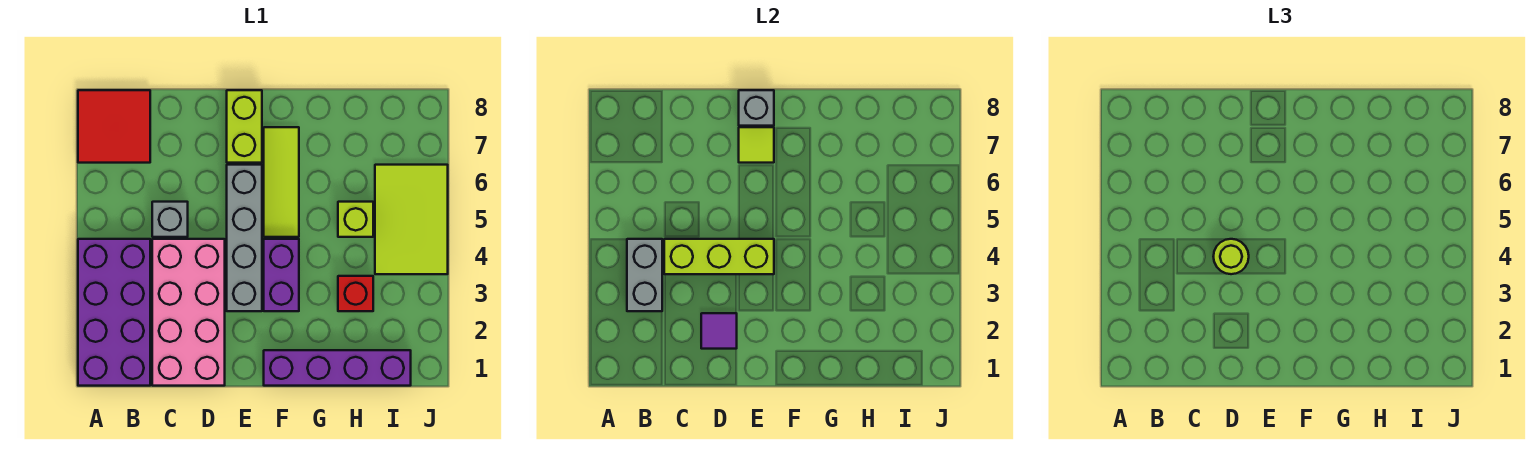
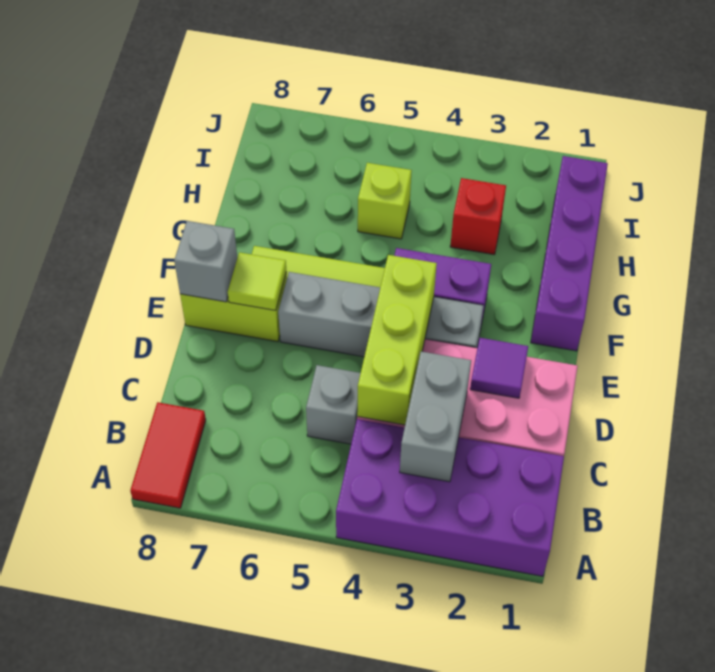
red 2x2 tile [78,90,150,163] -> red 1x2 tile [130,402,206,508]
grey 1x2 brick [627,239,662,311] -> grey 1x2 brick turned to [400,351,471,482]
lime 1x1 round brick [1213,239,1249,274] -> none
lime 2x3 tile [375,165,448,274] -> none

